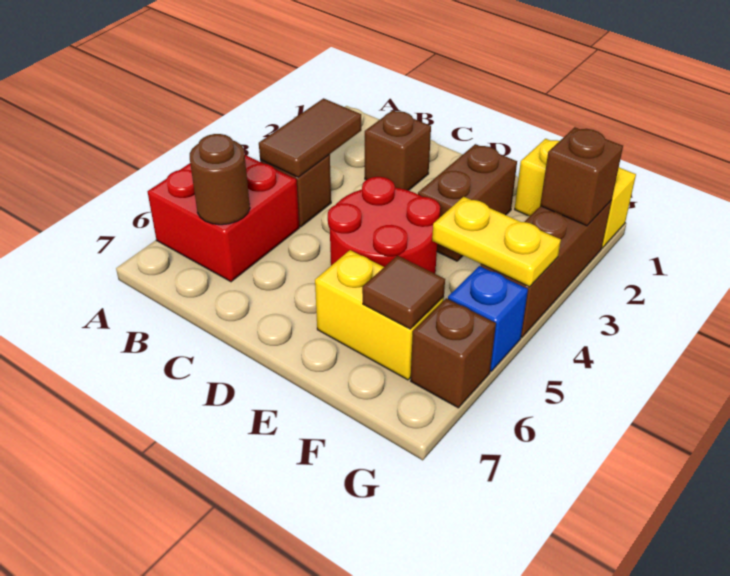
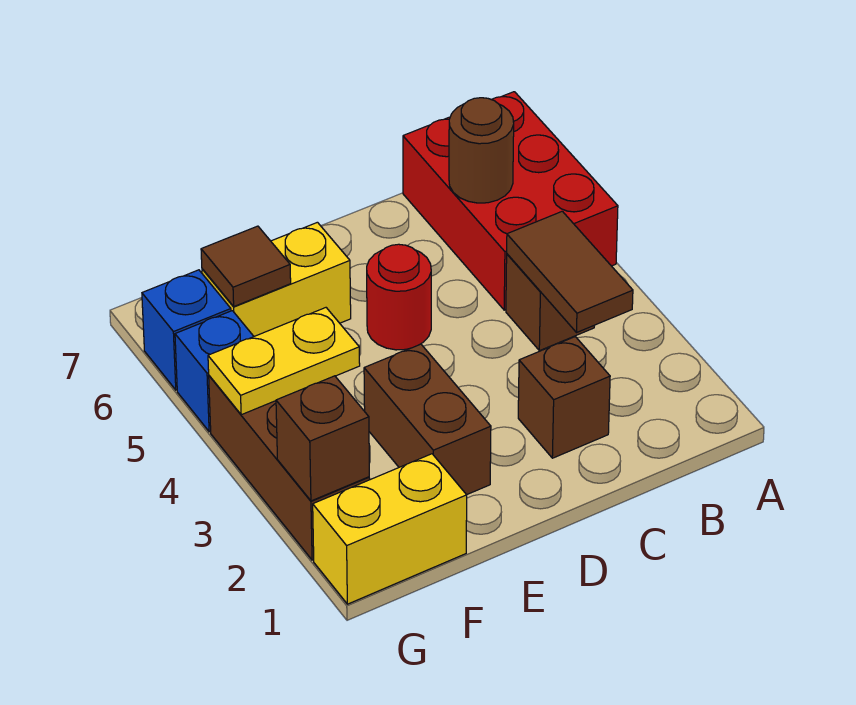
red 2x2 brick [148,155,299,282] -> red 2x3 brick [403,92,618,310]
red 2x2 round brick [328,177,440,274] -> red 1x1 round brick [367,244,431,350]
brown 1x1 brick [411,298,496,408] -> blue 1x1 brick [142,270,231,390]

